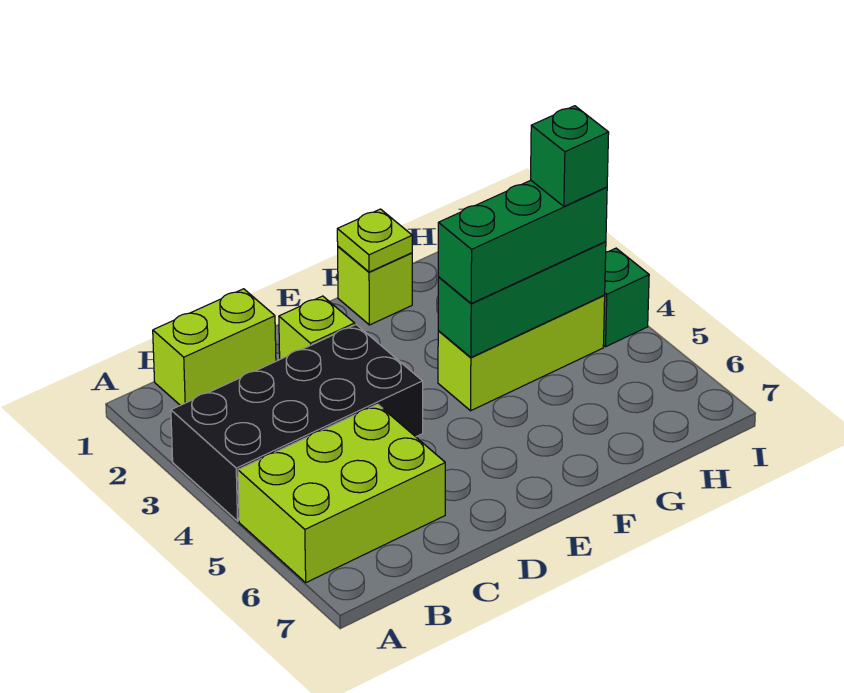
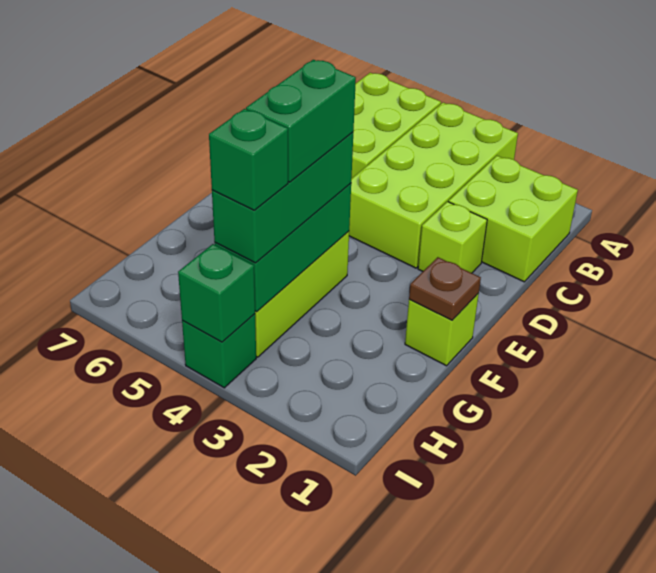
black 2x4 brick [171,325,423,521] -> lime 2x4 brick [349,103,518,268]
lime 1x2 brick [153,289,276,405] -> lime 2x2 brick [448,156,578,282]
lime 1x1 plate [337,209,412,272] -> brown 1x1 plate [409,257,481,320]
none -> green 1x2 brick [246,60,356,182]
none -> green 1x1 brick [178,244,255,342]

